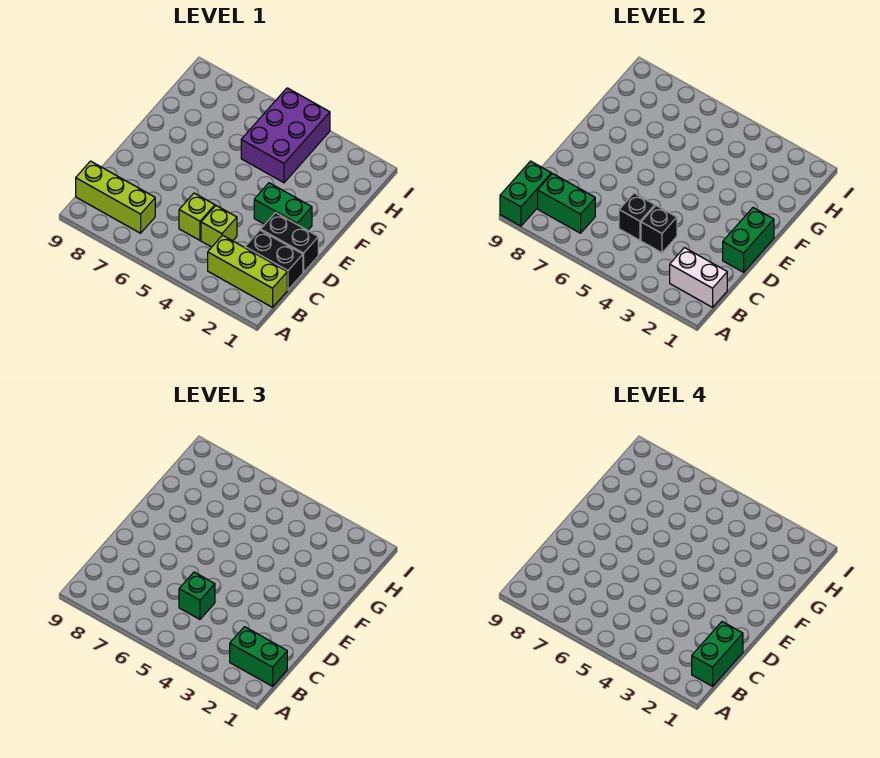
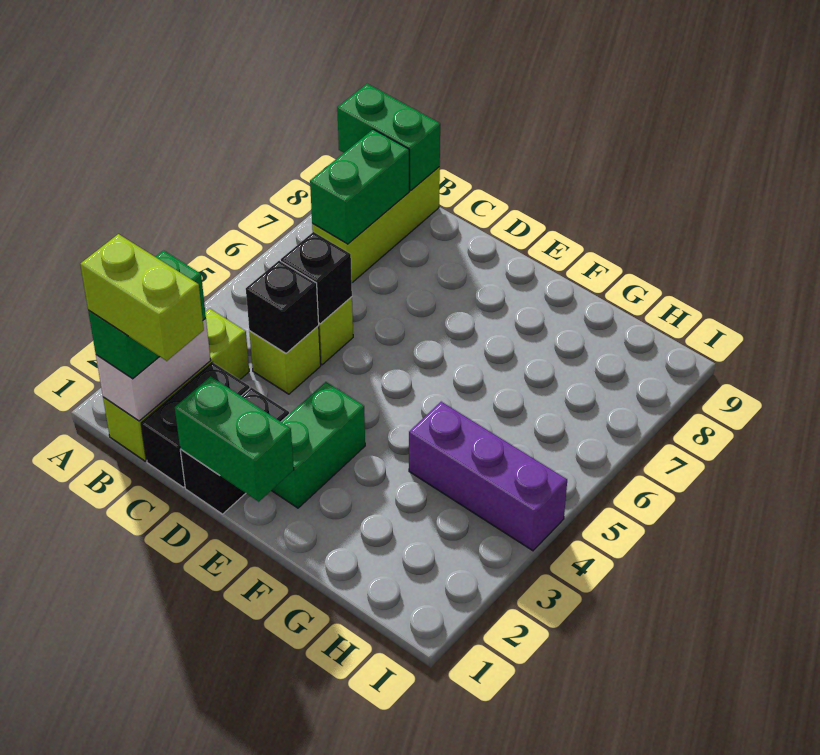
green 1x2 brick [692,622,743,686] -> lime 1x2 brick [80,234,204,361]
green 1x1 brick [179,572,215,619] -> none
purple 2x3 brick [241,88,330,183] -> purple 1x3 brick [409,402,567,551]

